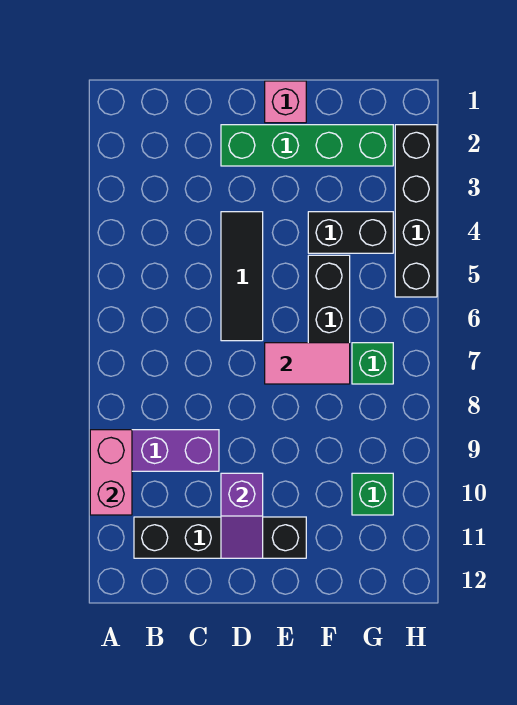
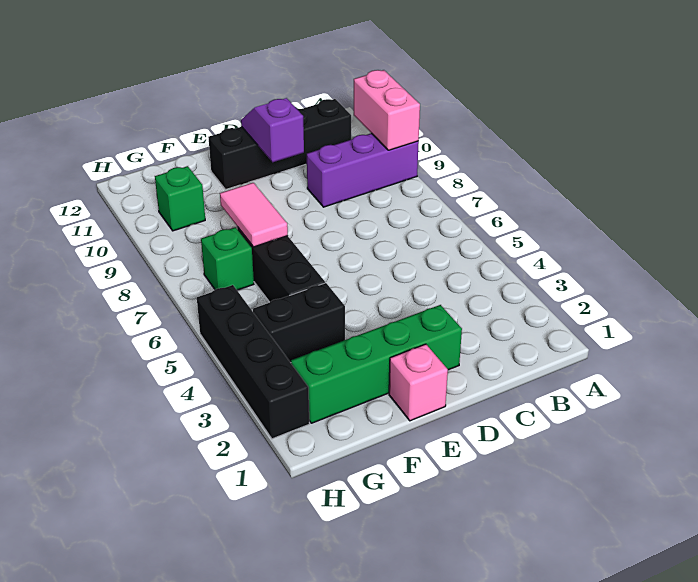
black 1x3 tile [221,212,263,341] -> none
pink 1x2 tile [265,343,350,384] -> pink 1x2 tile turned to [220,183,288,247]

